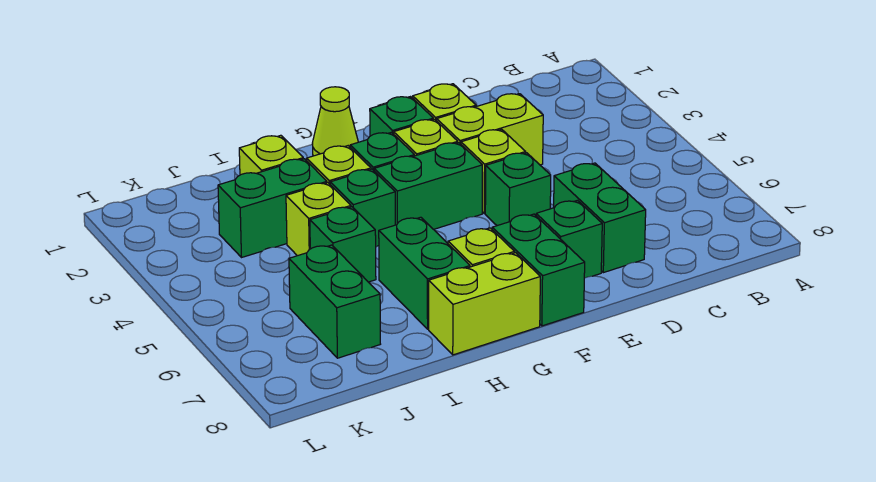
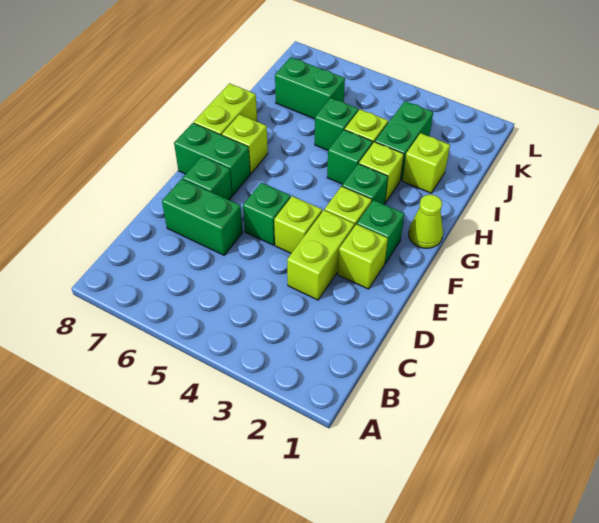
green 1x2 brick [374,143,482,229] -> none
green 1x2 brick [379,217,470,329] -> none

